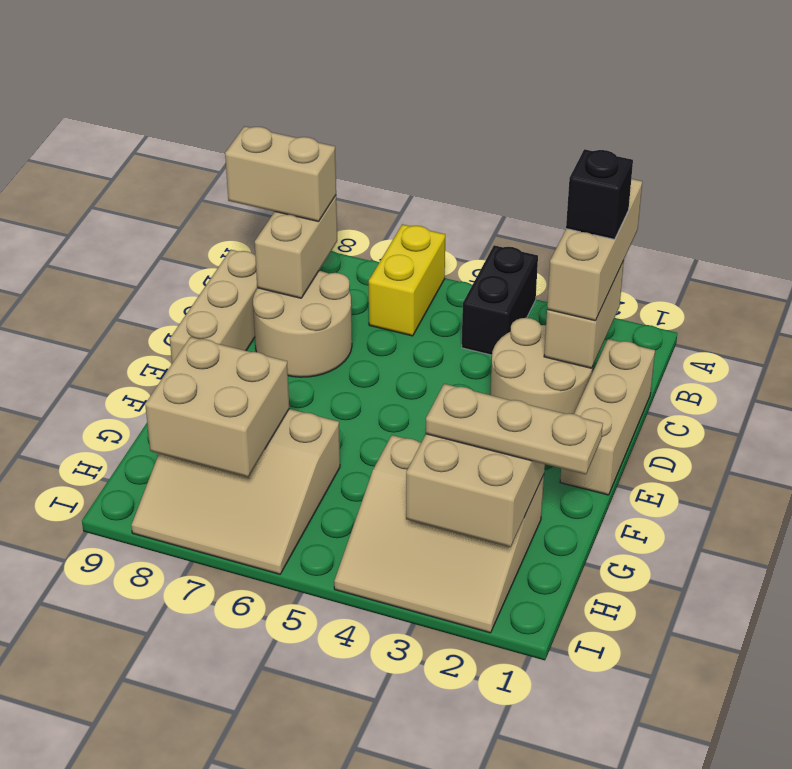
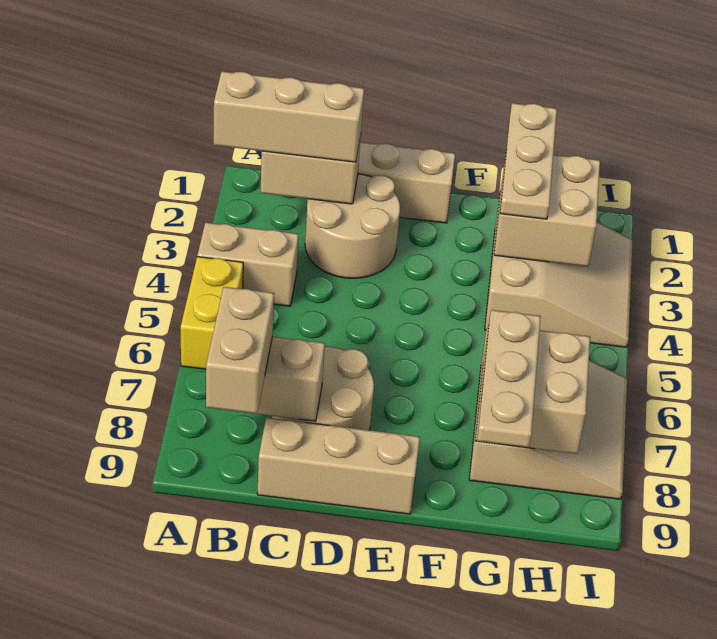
black 1x2 brick [462,245,538,355] -> tan 1x2 brick [197,223,299,306]
yellow 1x2 brick [369,224,445,336] -> yellow 1x2 brick turned to [181,257,243,369]
black 1x1 brick [566,149,633,239] -> none
none -> tan 1x3 plate [477,310,541,448]

